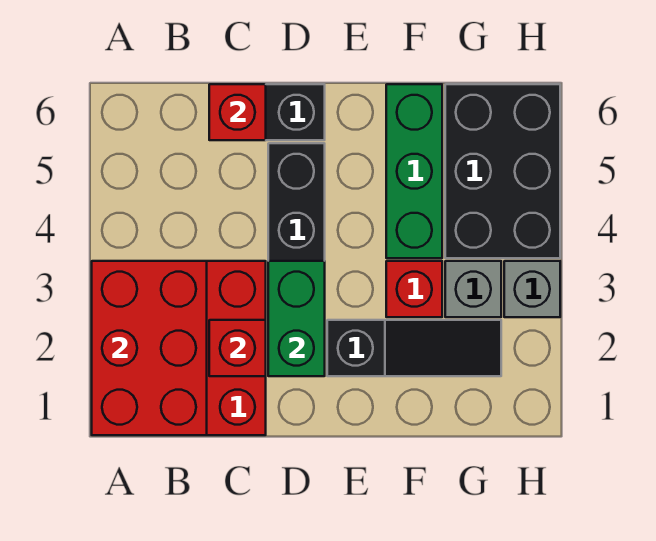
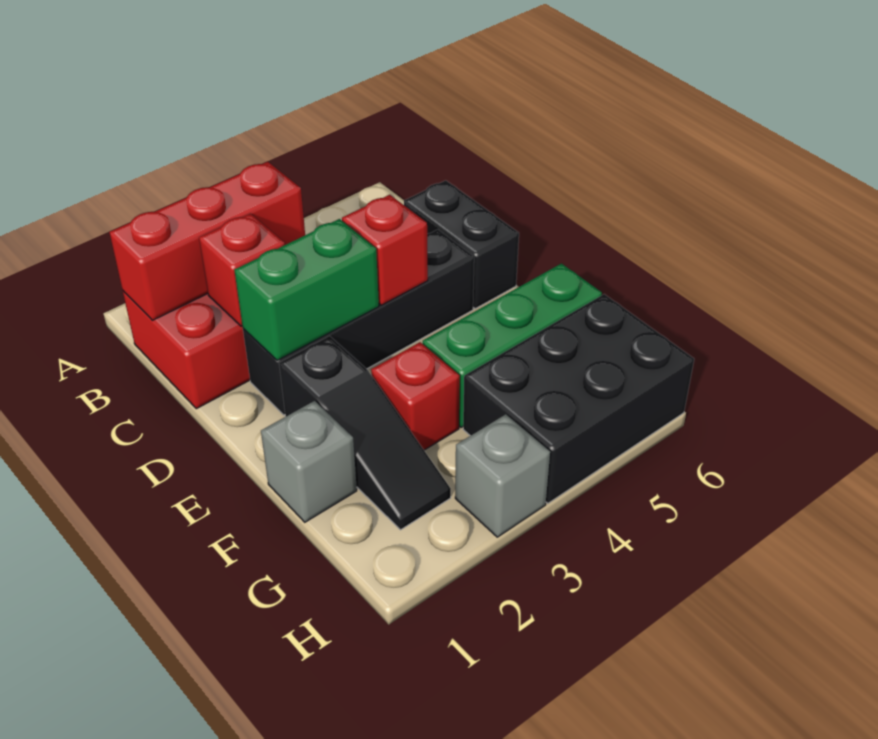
red 2x3 brick [92,261,207,435] -> red 1x3 brick [109,162,305,320]
red 1x1 brick [209,84,266,140] -> red 1x1 brick moved to [342,195,428,305]
grey 1x1 brick [445,261,501,317] -> grey 1x1 brick moved to [261,401,357,522]

